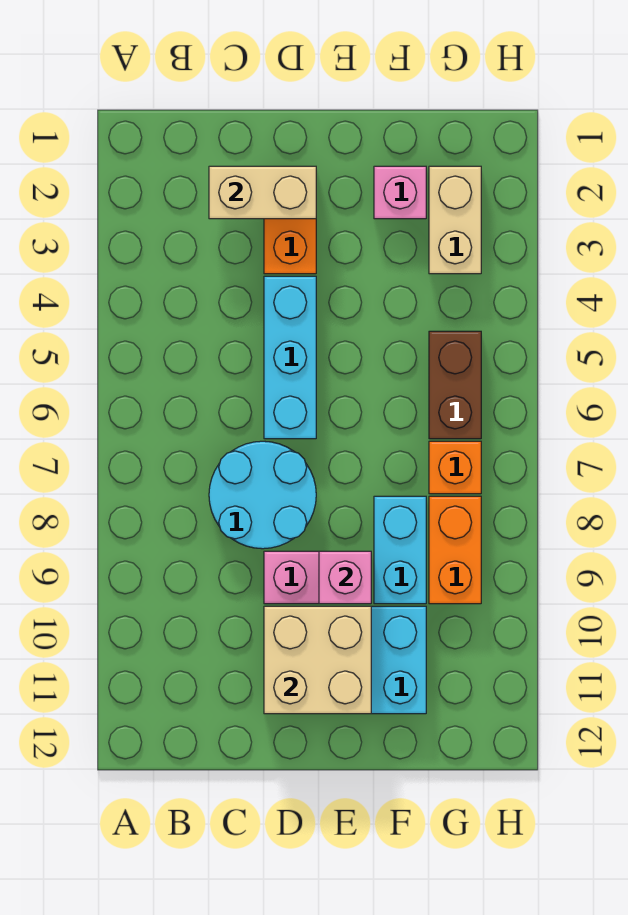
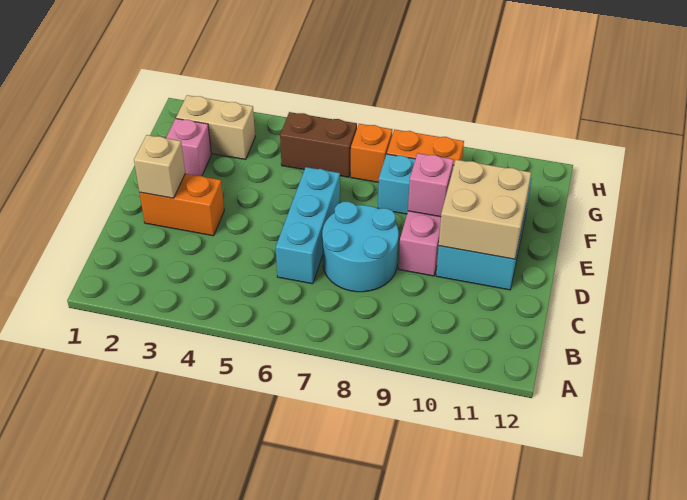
tan 1x2 brick [209,166,316,219] -> tan 1x1 brick [134,135,185,198]
cyan 1x3 brick [264,276,316,439] -> cyan 1x3 brick turned to [276,167,340,284]

